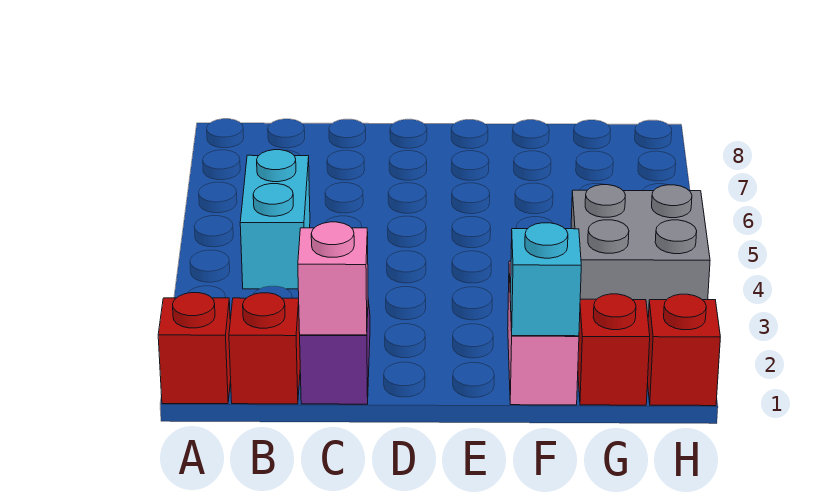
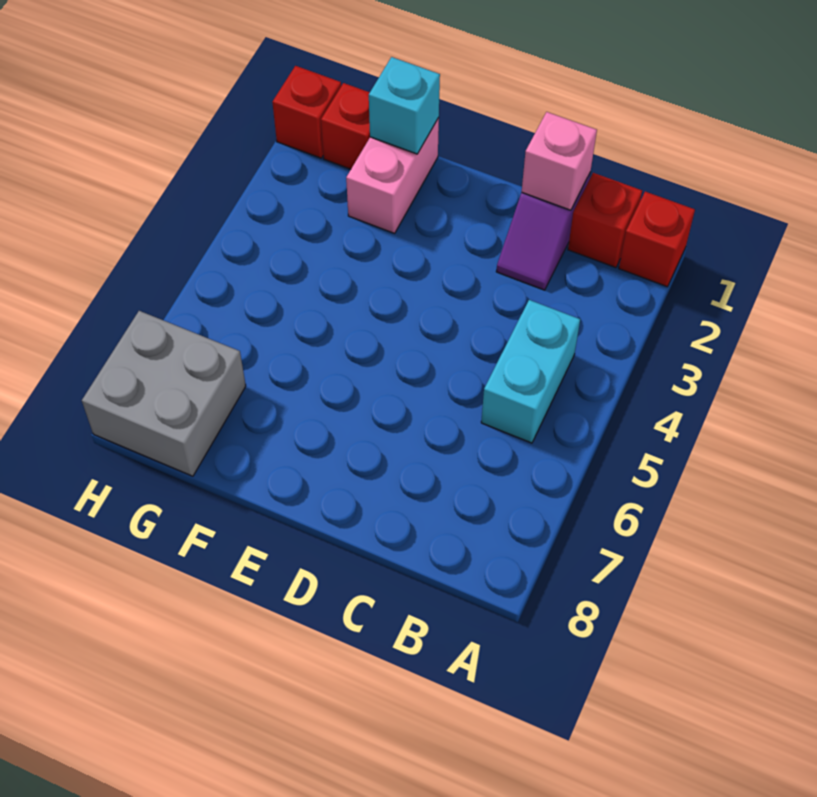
grey 2x2 brick [571,185,710,317] -> grey 2x2 brick moved to [82,311,246,476]

